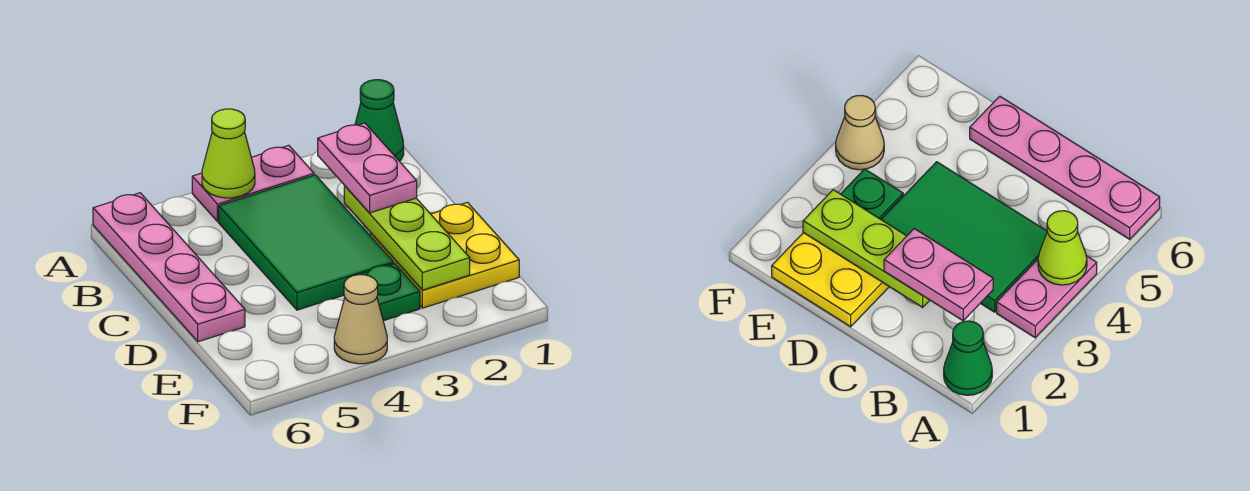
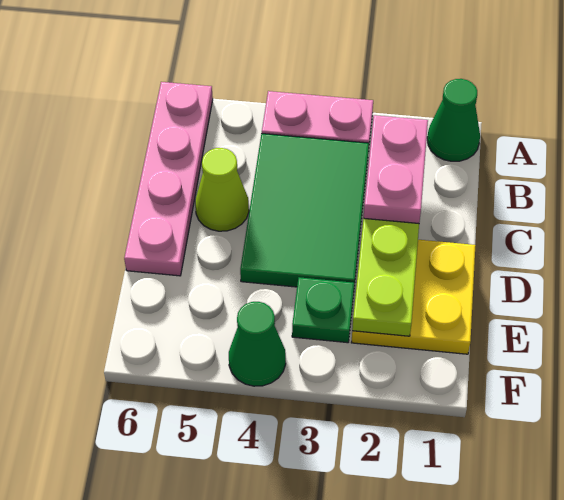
lime 1x1 cone [202,109,255,198] -> lime 1x1 cone moved to [195,148,249,231]
tan 1x1 cone [334,275,387,364] -> green 1x1 cone [229,302,286,386]

